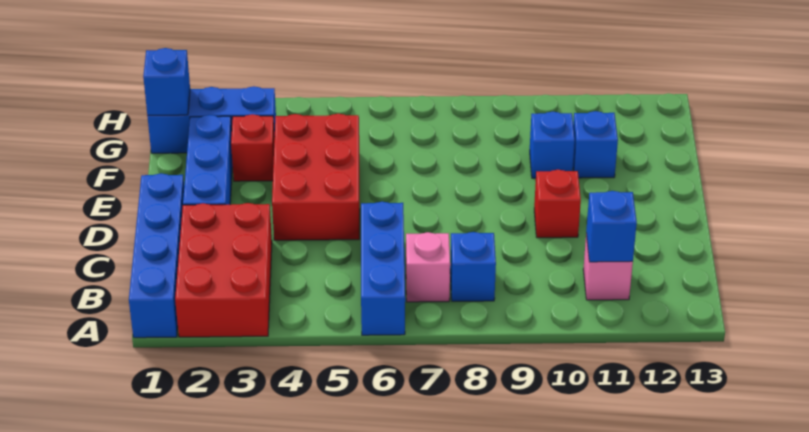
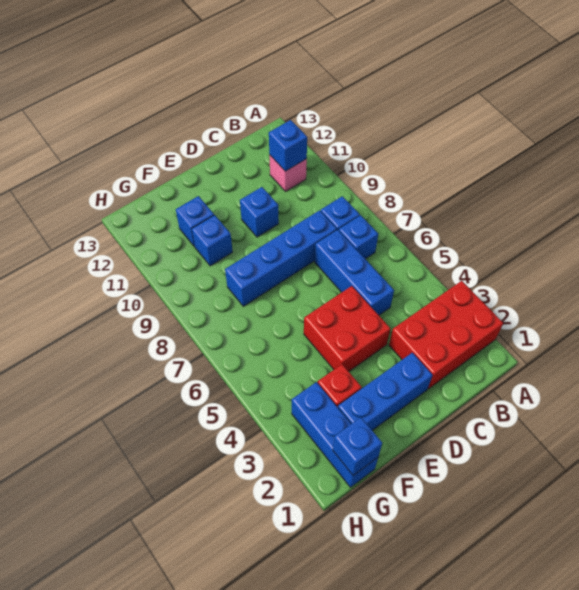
blue 1x4 brick [129,173,184,338] -> blue 1x4 brick moved to [225,210,337,306]
blue 1x3 brick [361,202,405,335] -> blue 1x3 brick turned to [315,230,394,315]
pink 1x1 brick [406,232,450,302] -> blue 1x1 brick [339,215,378,259]
red 2x3 brick [272,114,360,240] -> red 2x2 brick [304,286,390,371]
red 1x1 brick [534,170,581,238] -> blue 1x1 brick [240,187,279,237]

